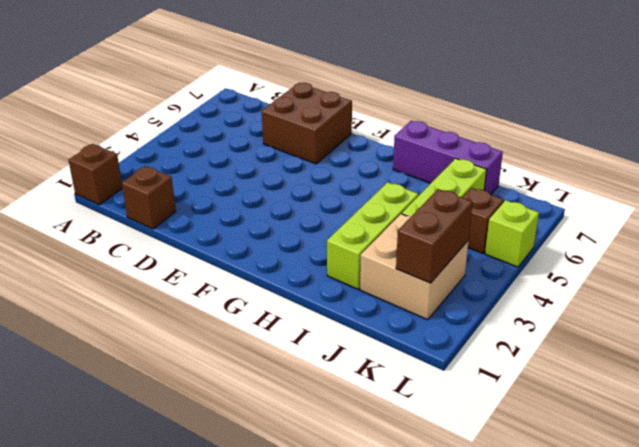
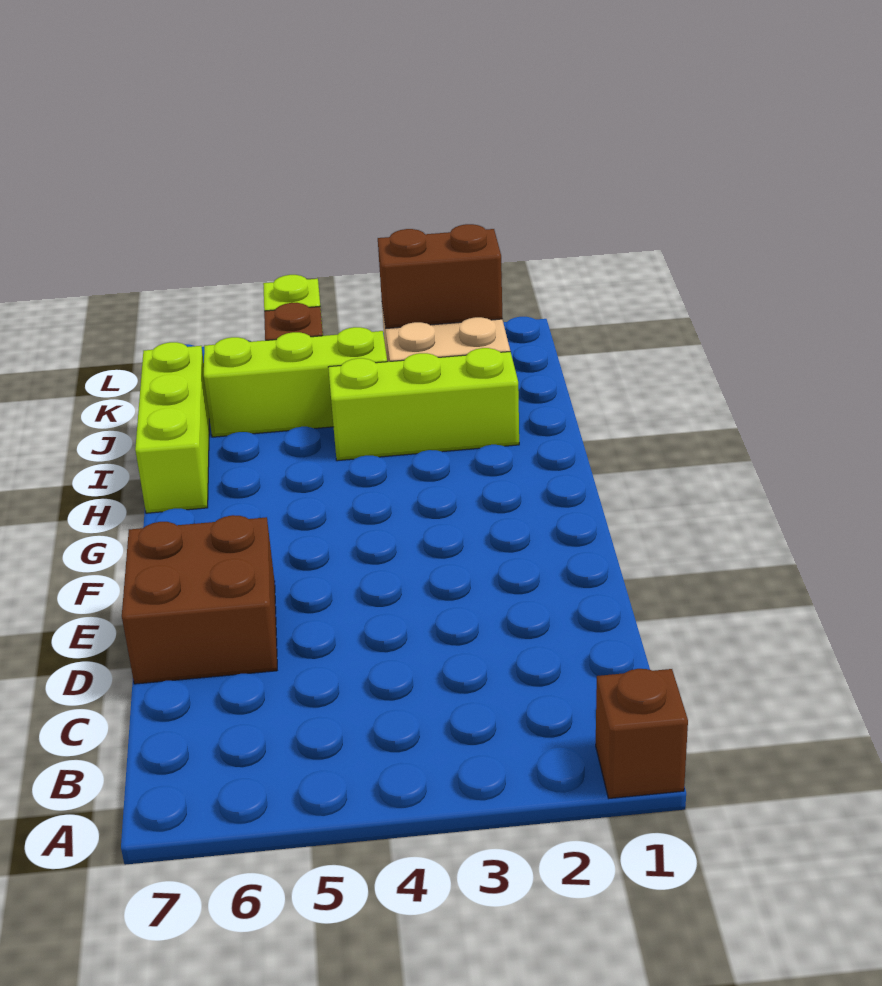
brown 1x1 brick [122,166,176,229] -> none
purple 1x3 brick [393,121,503,195] -> lime 1x3 brick [135,342,209,513]

